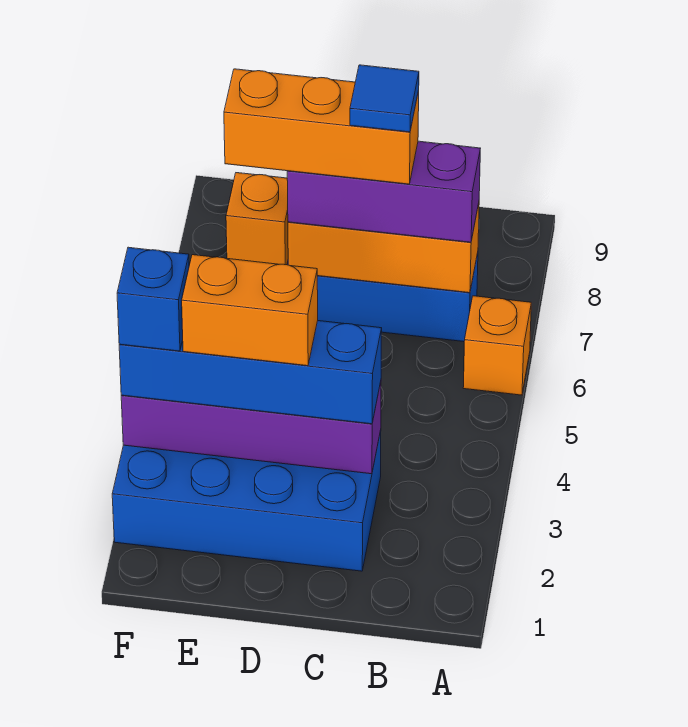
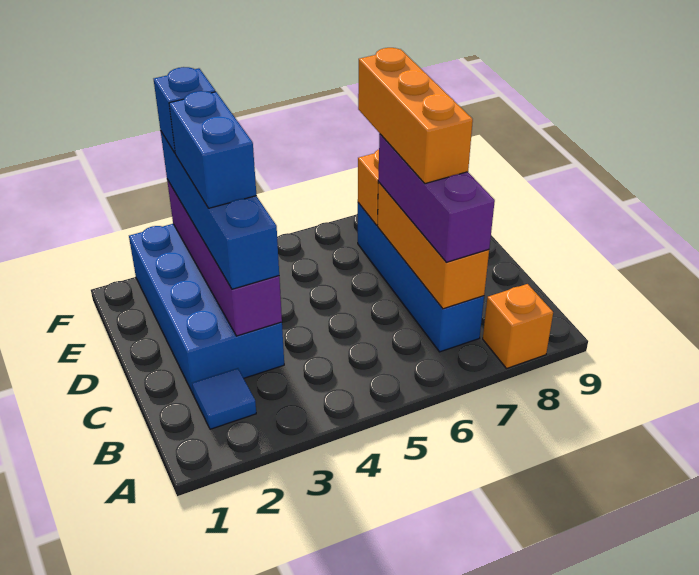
orange 1x1 brick [463,296,531,395] -> orange 1x1 brick moved to [483,284,553,368]
blue 1x1 tile [350,65,419,132] -> blue 1x1 tile moved to [192,368,256,429]
orange 1x2 brick [182,255,318,366] -> blue 1x2 brick [169,91,256,208]

